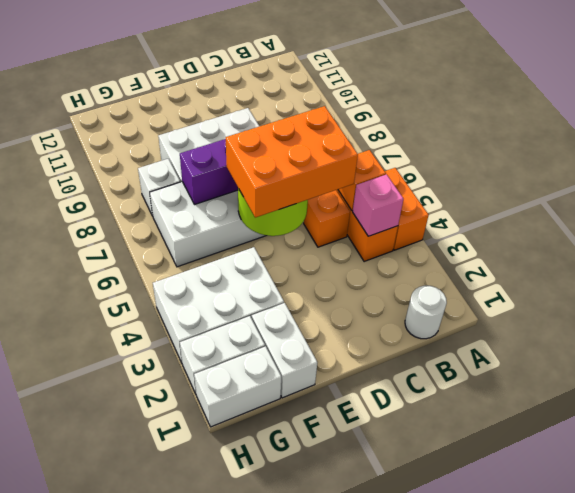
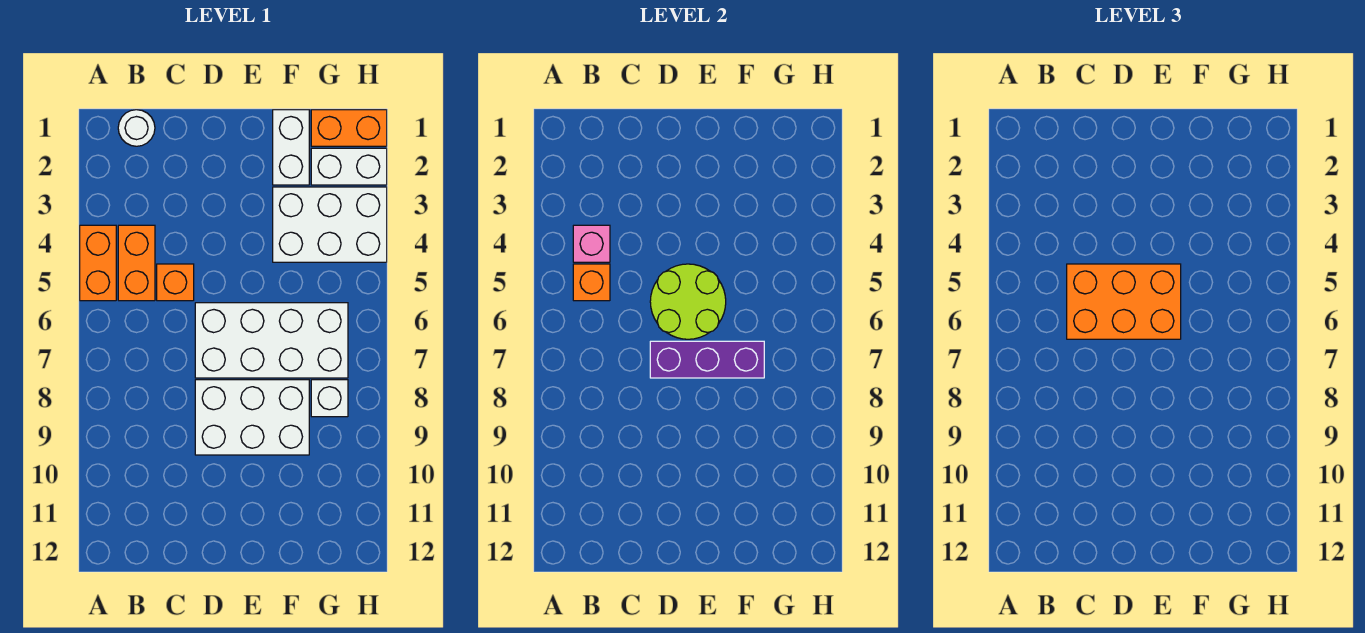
white 1x2 brick [194,346,281,427] -> orange 1x2 brick [311,110,387,146]

